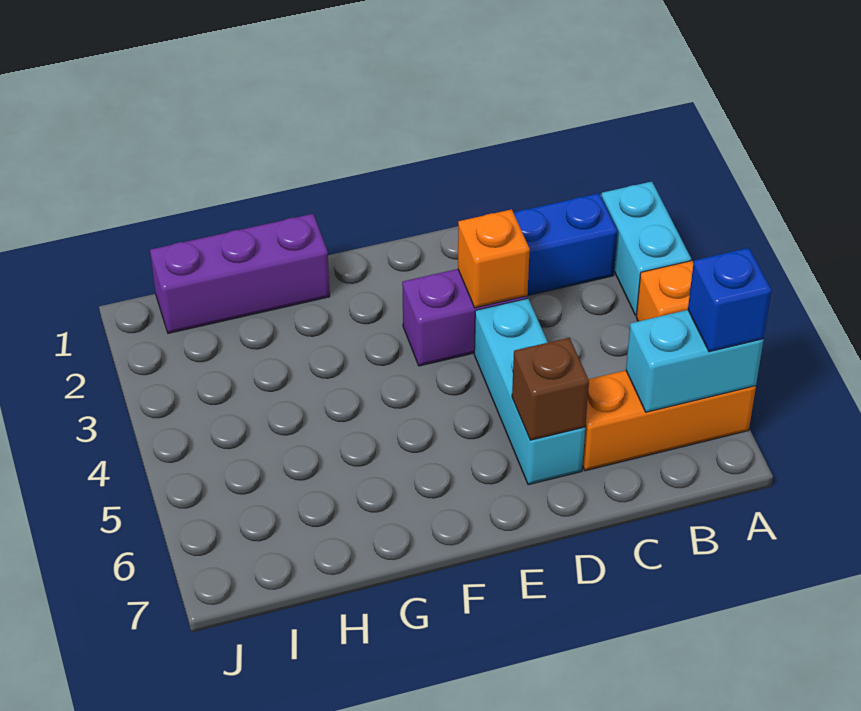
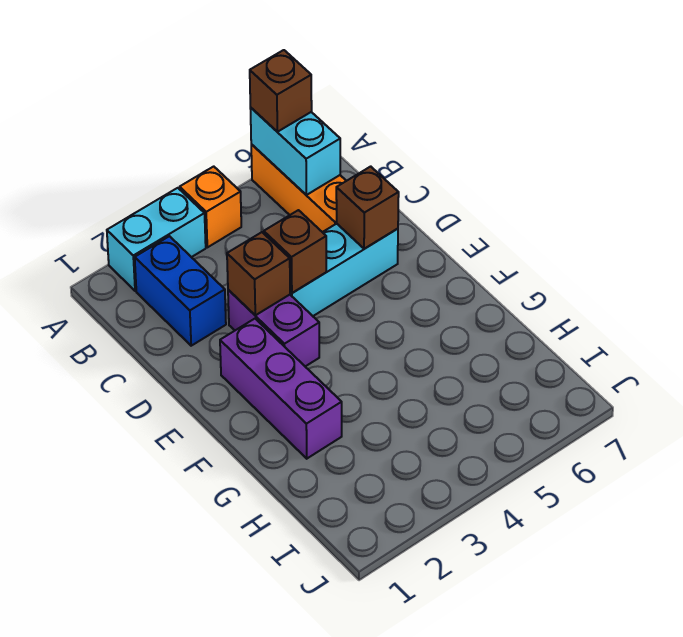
blue 1x1 brick [688,248,772,352] -> brown 1x1 brick [250,50,312,132]
orange 1x1 brick [458,209,530,308] -> brown 1x1 brick [227,232,290,315]
none -> brown 1x1 brick [264,210,326,293]
purple 1x3 brick [150,214,330,333] -> purple 1x3 brick moved to [220,319,342,459]

